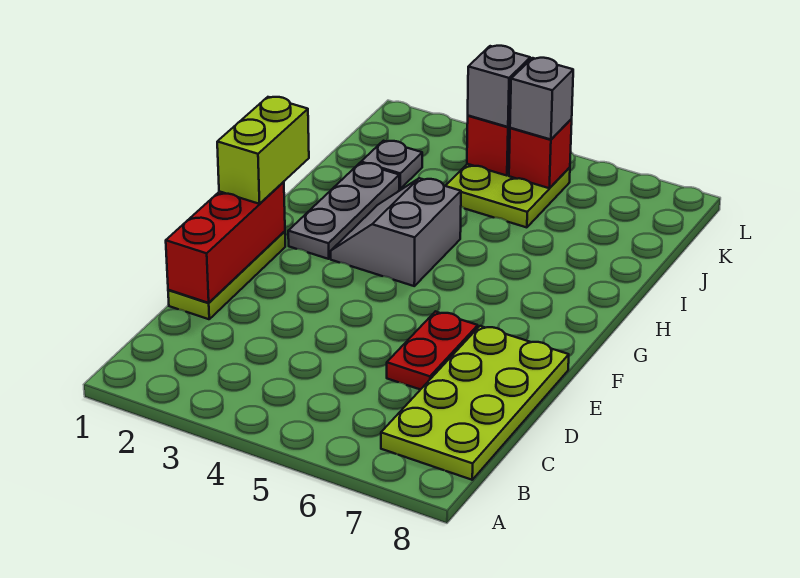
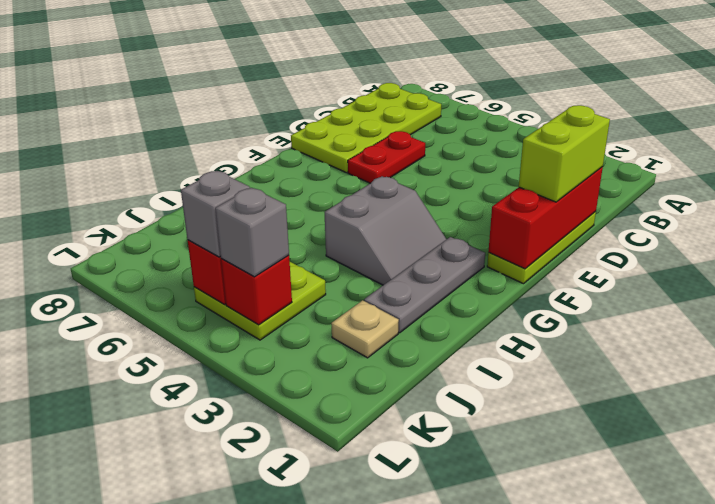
lime 1x2 brick [217,97,309,204] -> lime 1x2 brick moved to [519,105,610,202]
grey 1x1 plate [361,141,422,189] -> tan 1x1 plate [331,300,399,358]

